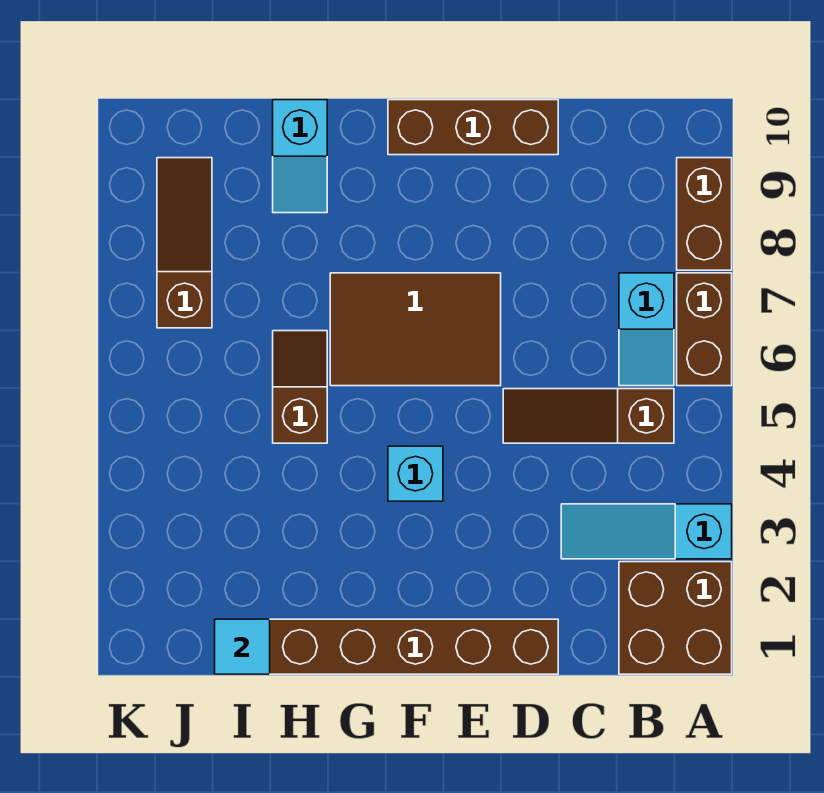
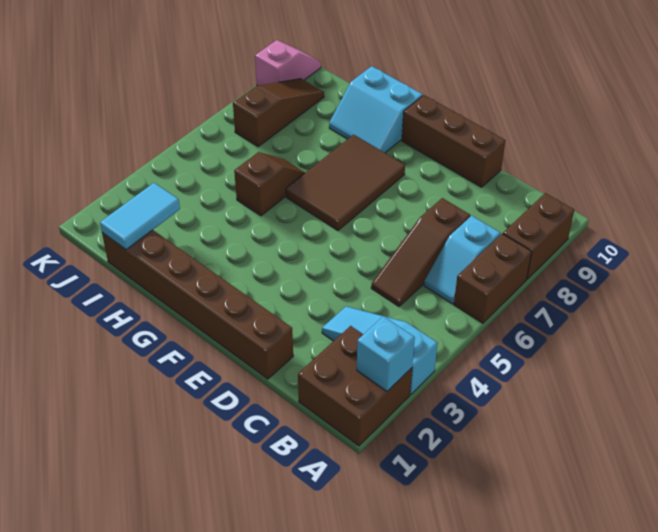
brown 1x3 slope [503,389,674,443] -> brown 1x3 slope turned to [371,198,470,306]
brown 2x3 tile [330,273,501,386] -> brown 2x3 tile turned to [286,135,405,230]
cyan 1x1 brick [388,446,443,501] -> cyan 1x1 brick moved to [357,316,415,391]
cyan 1x2 slope [273,100,327,213] -> cyan 2x2 slope [329,66,423,153]
cyan 1x1 tile [215,619,270,674] -> cyan 1x2 tile [100,183,180,249]
none -> pink 1x2 slope [255,40,321,86]

